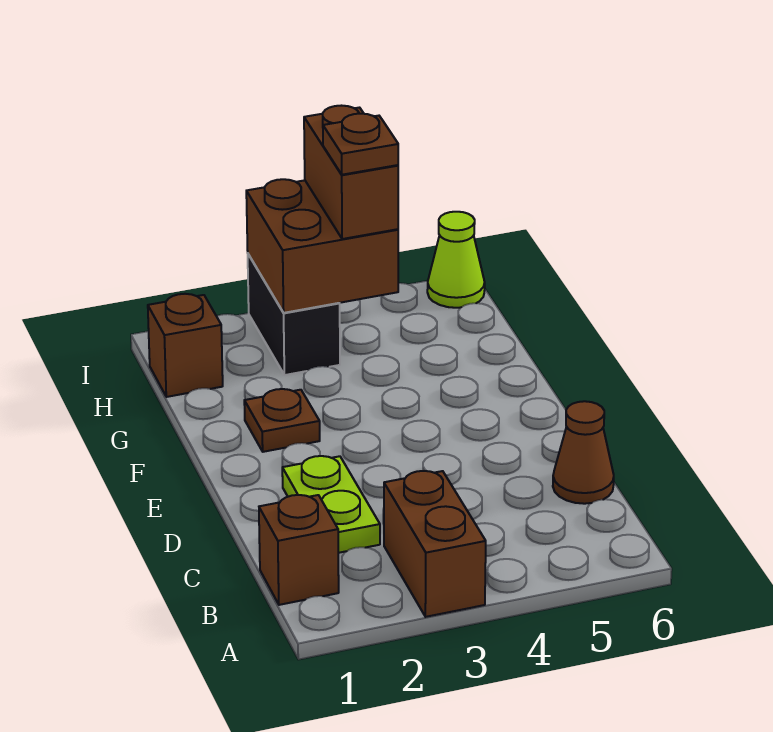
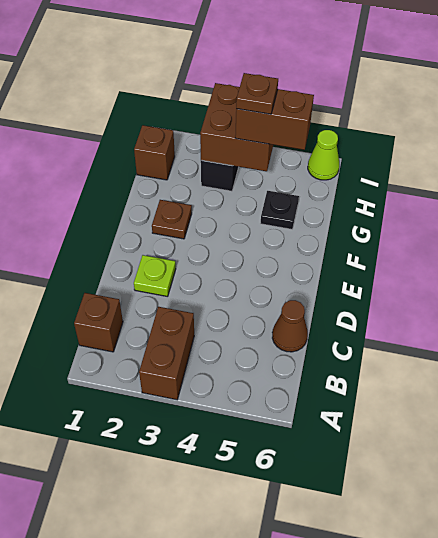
lime 1x2 plate [282,456,380,553] -> lime 1x1 plate [134,255,176,297]
none -> black 1x1 plate [260,191,299,229]
brown 1x2 brick [304,106,398,239] -> brown 1x2 brick turned to [235,89,314,150]

